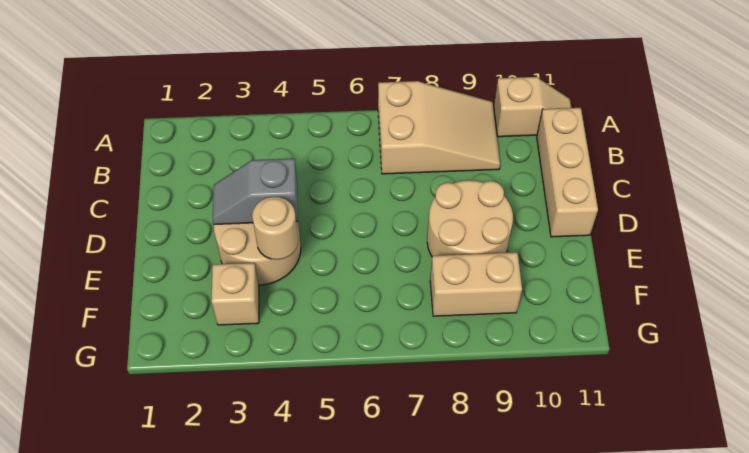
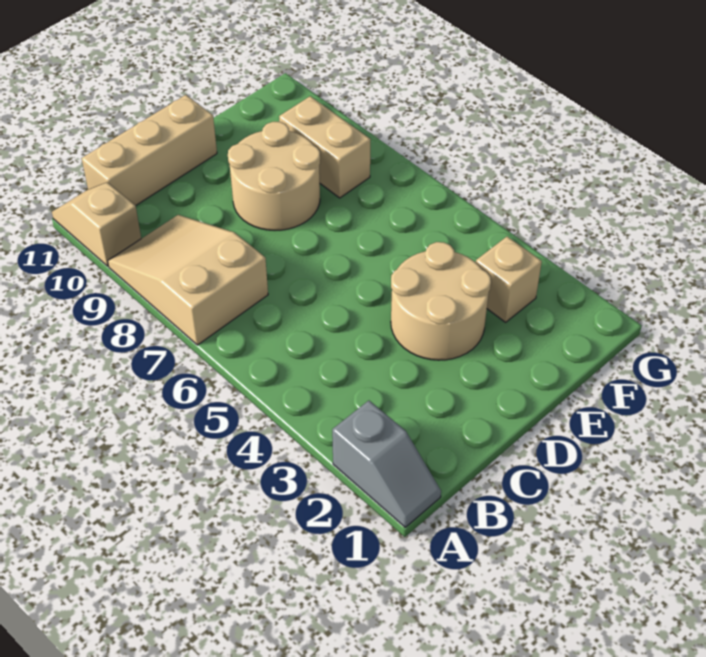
grey 1x2 slope [213,159,298,224] -> grey 1x2 slope moved to [332,401,441,527]
tan 1x1 round brick [252,197,298,260] -> none

